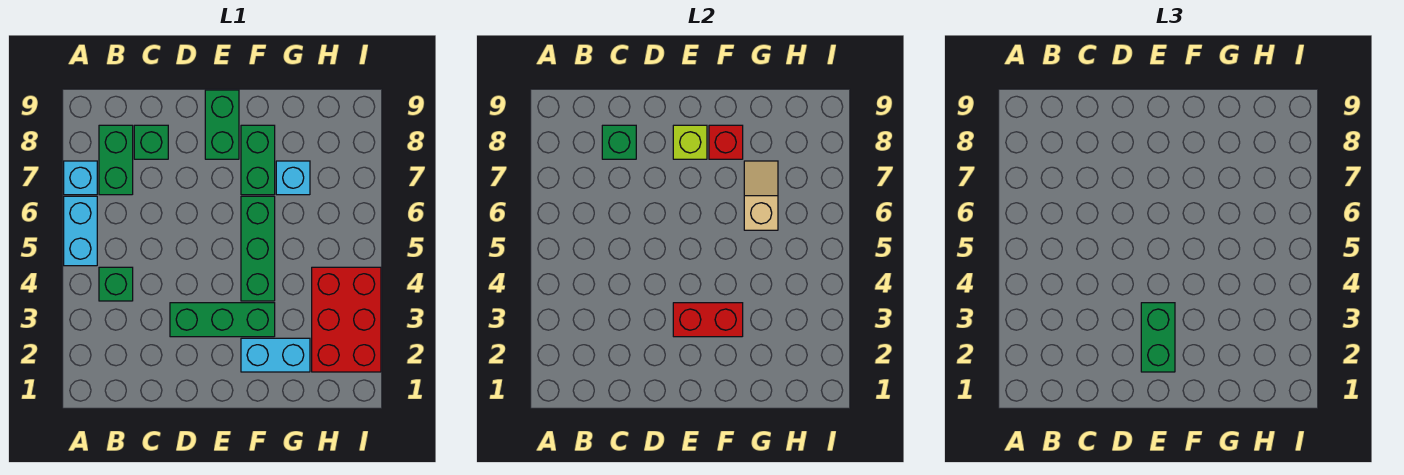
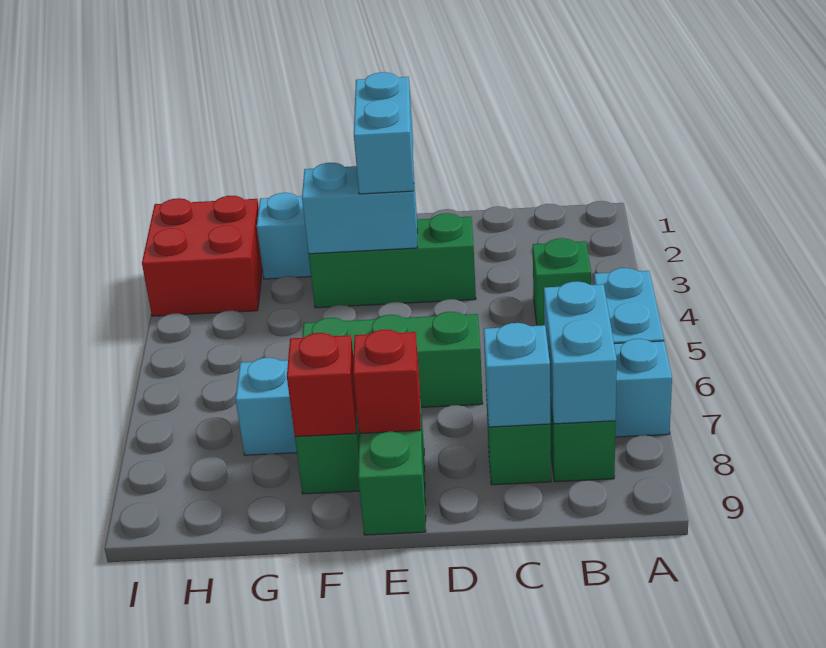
none -> cyan 1x2 brick [544,281,617,424]
green 1x1 brick [602,125,636,159] -> cyan 1x1 brick [484,323,551,427]
green 1x2 brick [1141,303,1175,372] -> cyan 1x2 brick [354,72,414,194]
red 1x2 brick [673,303,743,337] -> cyan 1x2 brick [302,163,417,254]
lime 1x1 brick [673,125,707,159] -> red 1x1 brick [353,329,421,433]
green 1x3 brick [241,196,275,301] -> green 1x3 brick turned to [302,312,483,407]
tan 1x2 slope [744,161,778,230] -> none
red 2x3 brick [312,267,381,372] -> red 2x2 brick [142,196,262,316]

